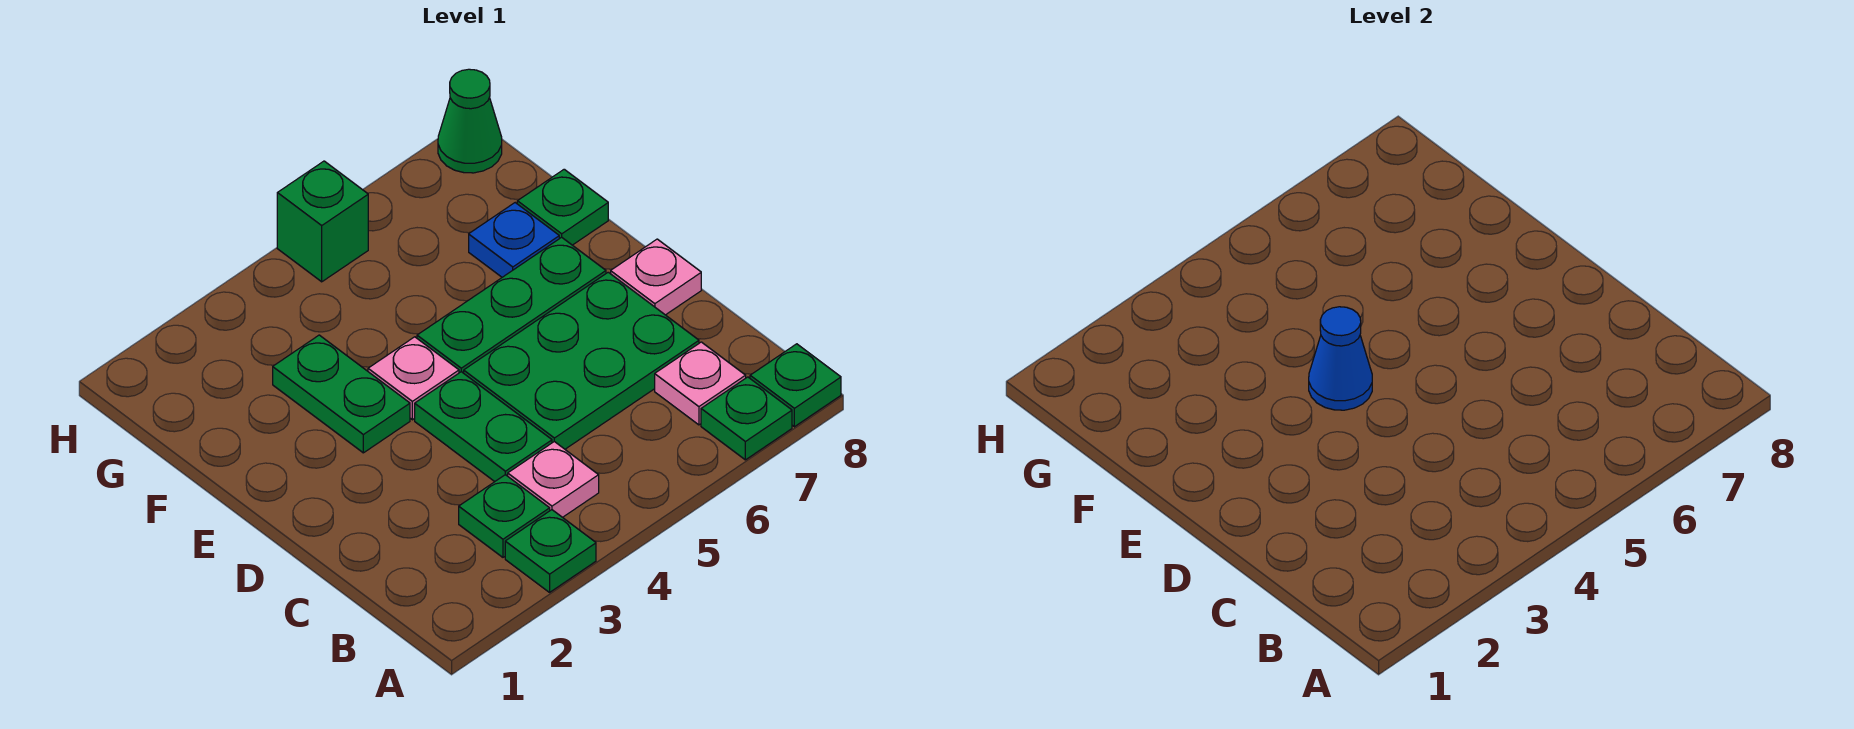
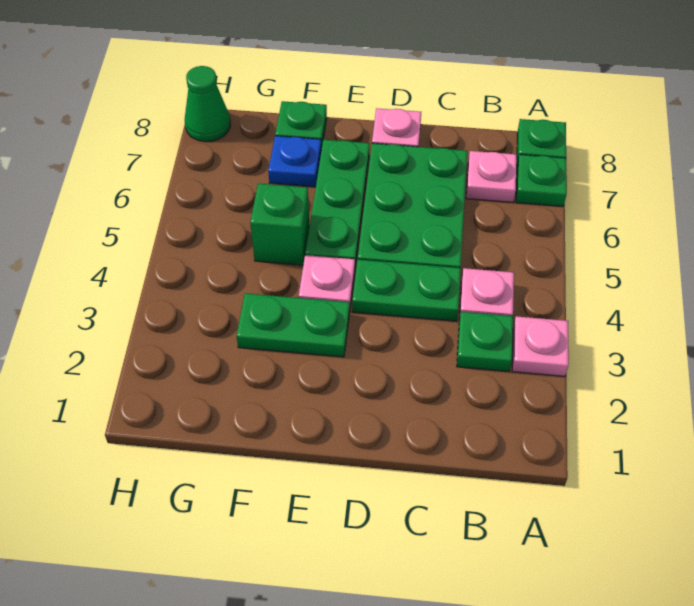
green 1x1 plate [505,510,596,592] -> pink 1x1 plate [512,316,569,376]
blue 1x1 cone [1309,307,1372,410] -> none
green 1x1 brick [277,161,368,282] -> green 1x1 brick moved to [250,183,310,265]

